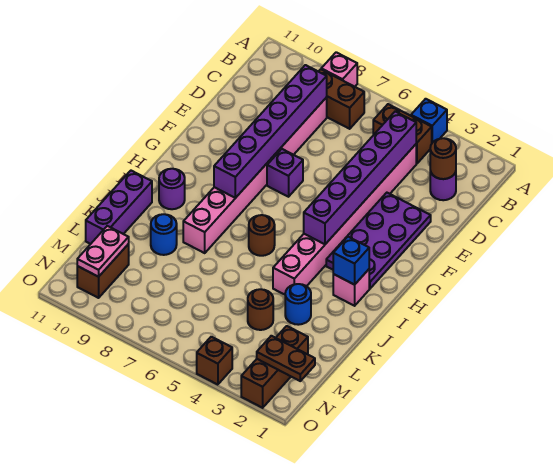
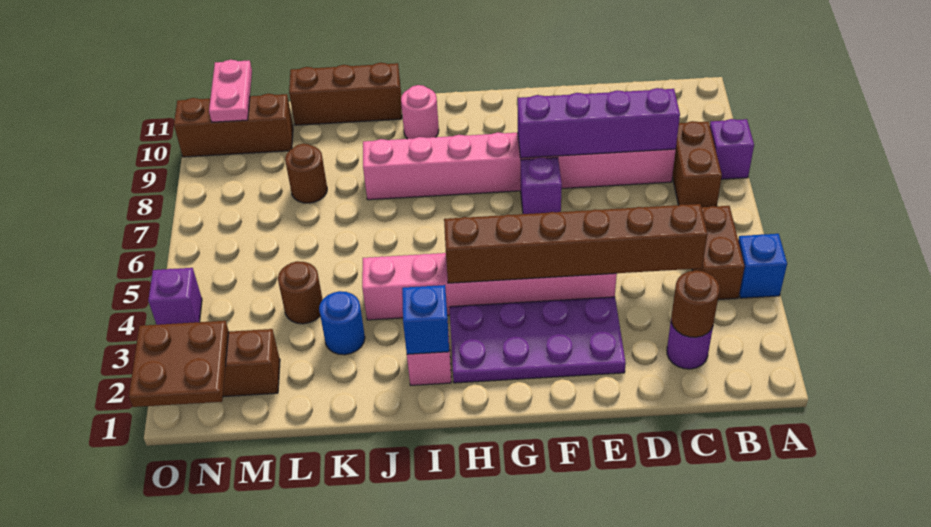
pink 1x1 brick [321,52,357,87] -> purple 1x1 brick [710,119,754,179]
pink 1x8 brick [273,144,416,295] -> pink 1x6 brick [362,253,617,320]
purple 1x6 brick [304,112,416,244] -> brown 1x6 brick [444,204,707,283]
purple 1x6 brick [214,65,327,198] -> purple 1x4 brick [518,88,680,158]
brown 1x1 round brick [249,215,275,256] -> brown 1x1 round brick moved to [285,144,327,203]
purple 1x1 round brick [159,169,185,209] -> pink 1x1 round brick [401,85,439,139]
purple 1x3 brick [86,171,152,244] -> brown 1x3 brick [289,63,402,125]
blue 1x1 round brick [151,214,177,255] -> none
brown 1x2 brick [77,244,129,298] -> brown 1x3 brick [174,94,293,157]
pink 1x2 plate [77,226,129,277] -> pink 1x2 plate turned to [209,60,252,122]
brown 1x2 plate [257,336,315,381] -> brown 2x2 plate [129,321,229,407]
brown 1x1 brick [197,337,232,385] -> purple 1x1 brick [148,268,202,325]

